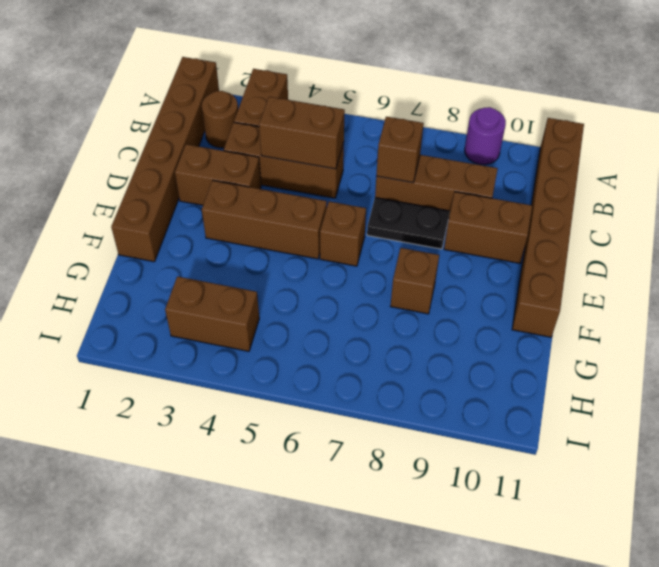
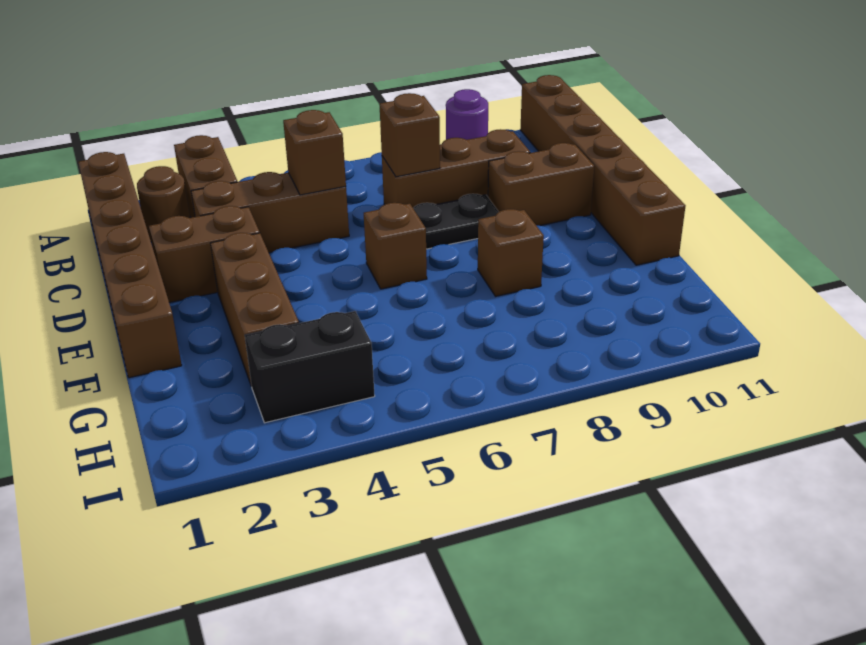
brown 1x2 brick [259,97,345,169] -> brown 1x1 brick [283,110,346,195]
brown 1x3 brick [202,180,327,259] -> brown 1x3 brick turned to [211,233,299,386]
brown 1x2 brick [165,276,259,351] -> black 1x2 brick [245,311,375,423]

